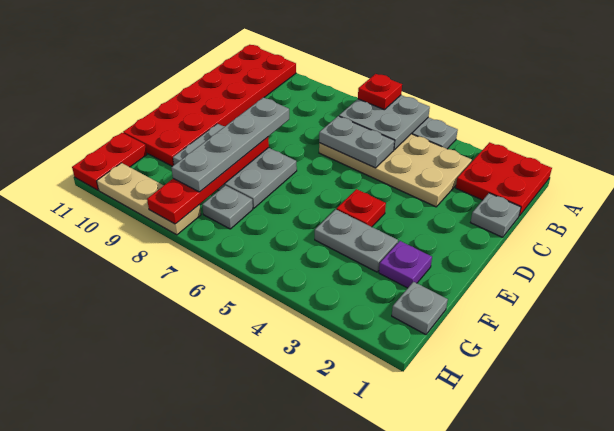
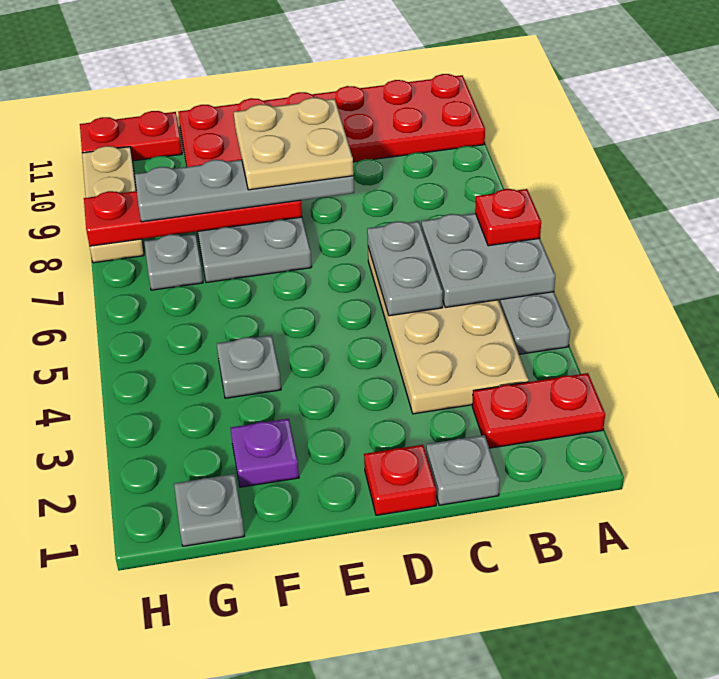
red 2x2 plate [456,142,552,216] -> red 1x2 plate [472,373,605,448]
none -> tan 2x2 plate [234,98,354,190]
red 1x1 plate [337,189,386,227] -> red 1x1 plate moved to [364,445,436,515]
grey 1x2 plate [315,209,398,272] -> grey 1x1 plate [217,335,281,398]

